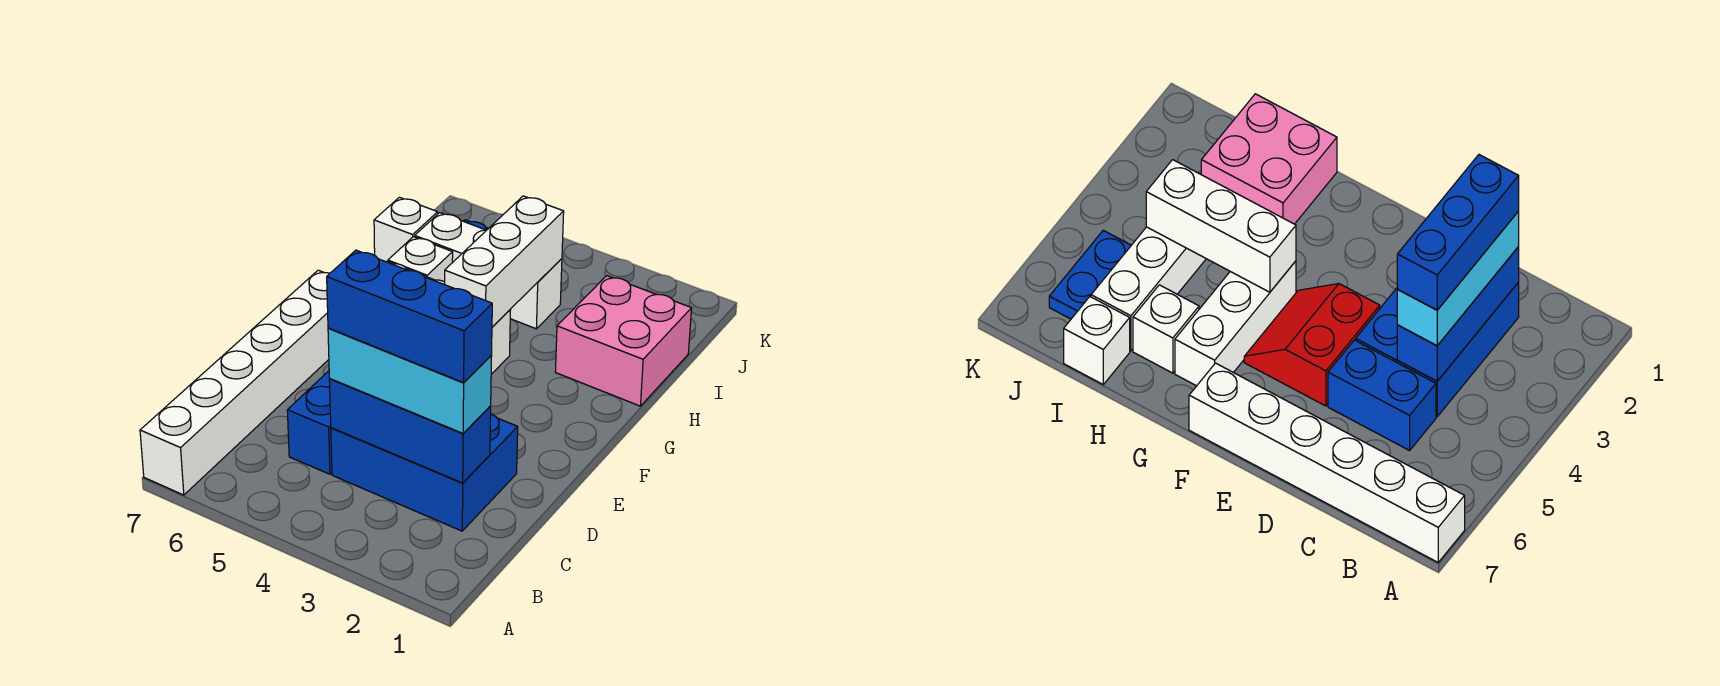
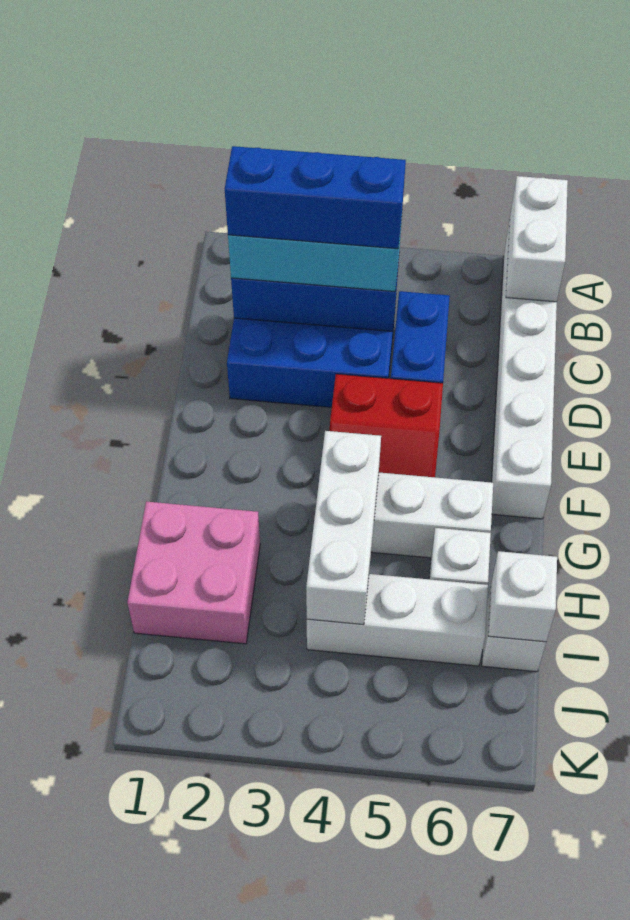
none -> white 1x2 brick [506,176,568,302]
none -> white 1x1 brick [488,551,557,642]
blue 1x2 plate [1049,230,1131,319] -> none

